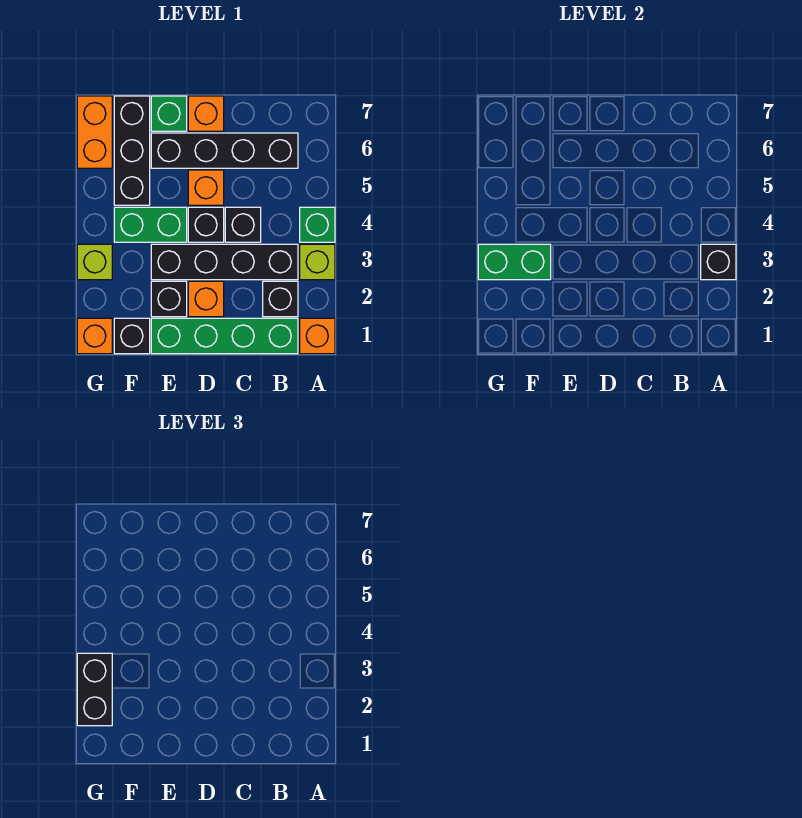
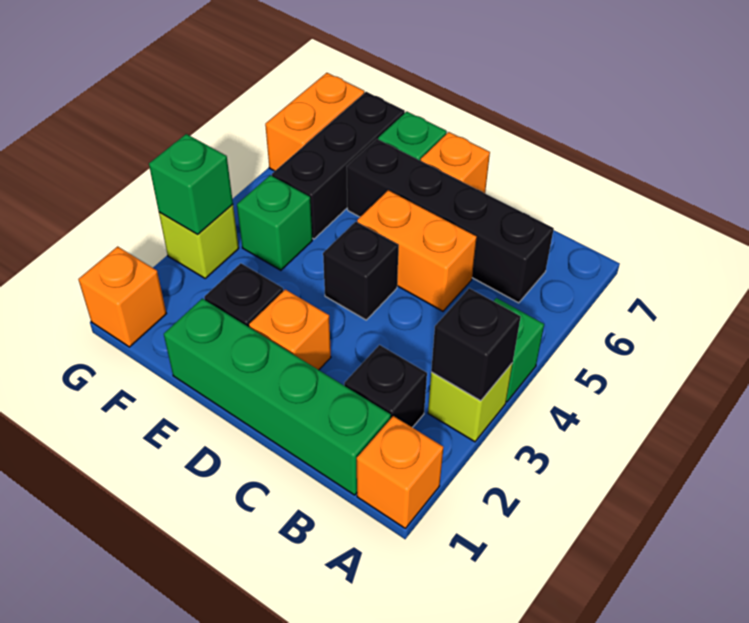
black 1x4 brick [151,244,298,280] -> none
black 1x1 brick [225,207,261,242] -> none
orange 1x1 brick [188,170,224,205] -> orange 1x2 brick [357,190,477,311]
green 1x2 brick [114,207,187,242] -> green 1x1 brick [237,175,312,270]
black 1x1 brick [114,318,150,354] -> none
green 1x2 brick [478,244,551,280] -> green 1x1 brick [149,134,233,235]
black 1x2 brick [77,653,112,726] -> none

